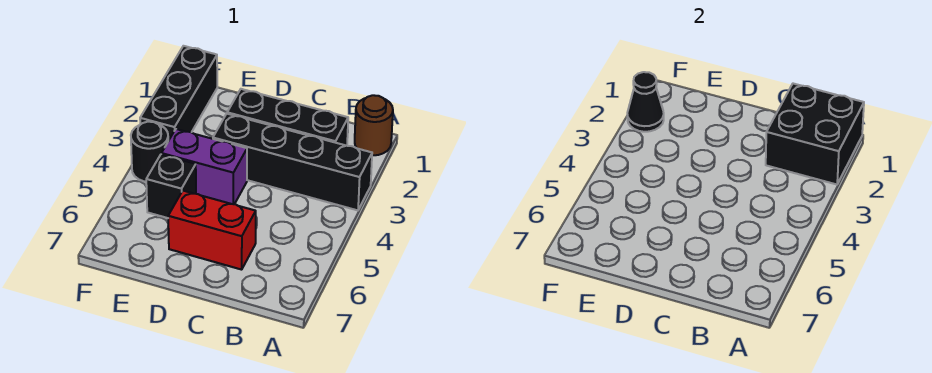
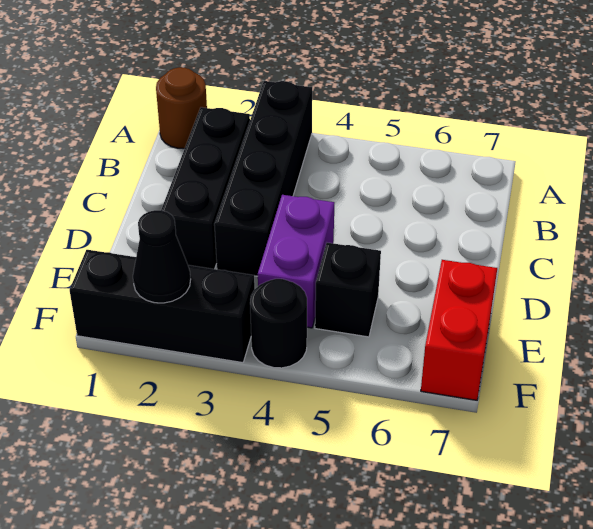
black 2x2 brick [766,84,864,184] -> none
red 1x2 brick [168,191,256,270] -> red 1x2 brick moved to [421,260,497,400]

